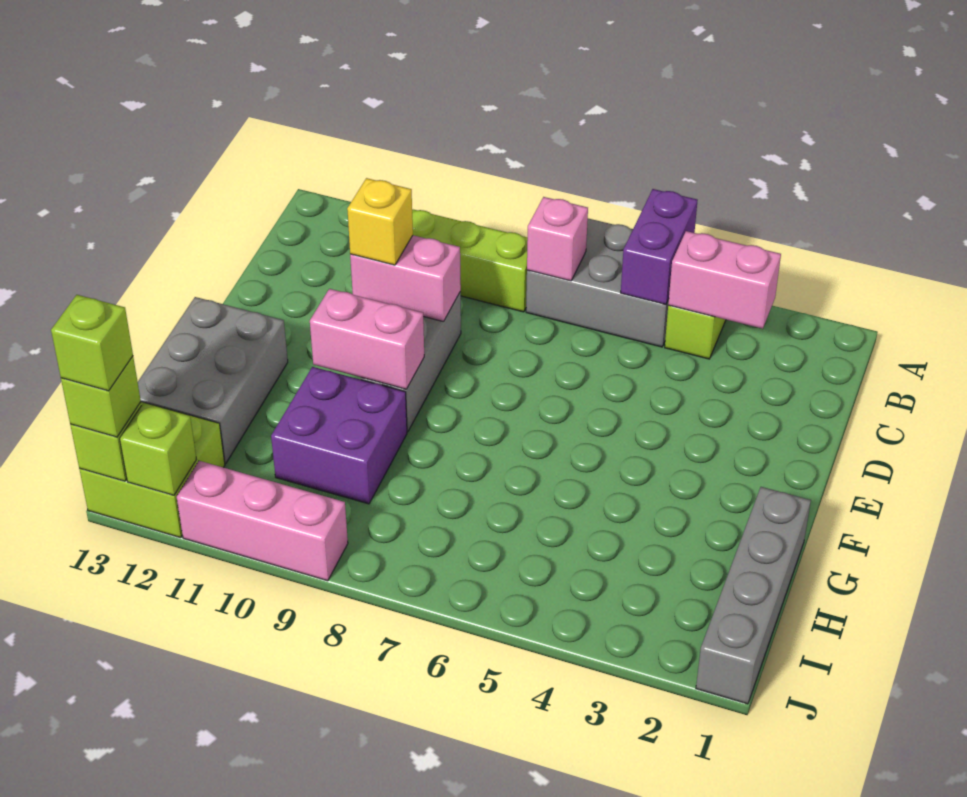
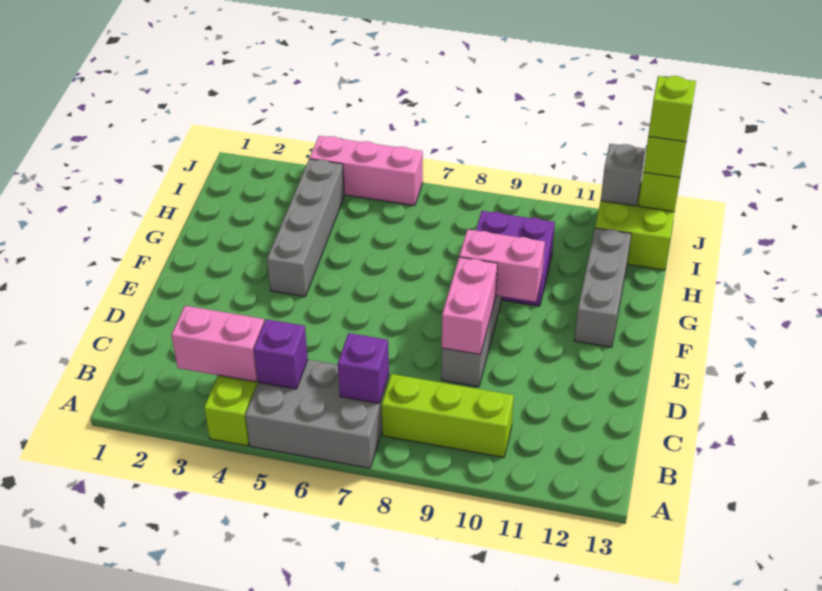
purple 1x2 brick [621,189,698,304] -> purple 1x1 brick [254,319,308,389]
pink 1x1 brick [527,197,588,281] -> purple 1x1 brick [338,333,389,403]
pink 1x2 brick [350,235,461,322] -> pink 1x2 brick turned to [442,257,497,355]
yellow 1x1 brick [347,178,413,265] -> none
grey 2x3 brick [138,297,288,463] -> grey 1x3 brick [574,228,631,347]
grey 1x4 brick [696,487,811,704] -> grey 1x4 brick moved to [267,159,345,297]
pink 1x3 brick [177,461,348,581] -> pink 1x3 brick moved to [310,136,423,206]
lime 1x1 brick [120,403,197,495] -> grey 1x1 brick [601,144,645,206]

